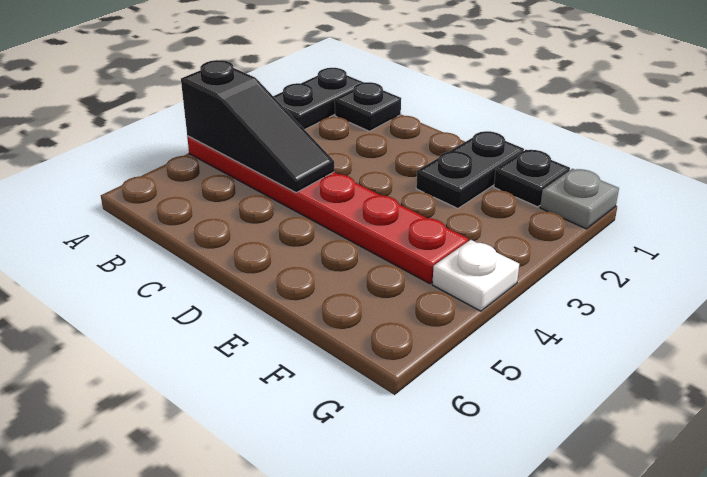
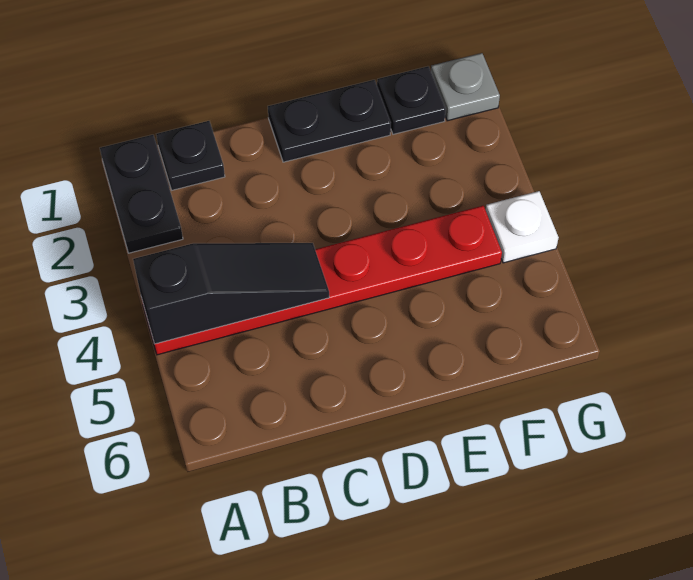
black 1x2 plate [416,131,524,209] -> black 1x2 plate turned to [268,80,391,162]

